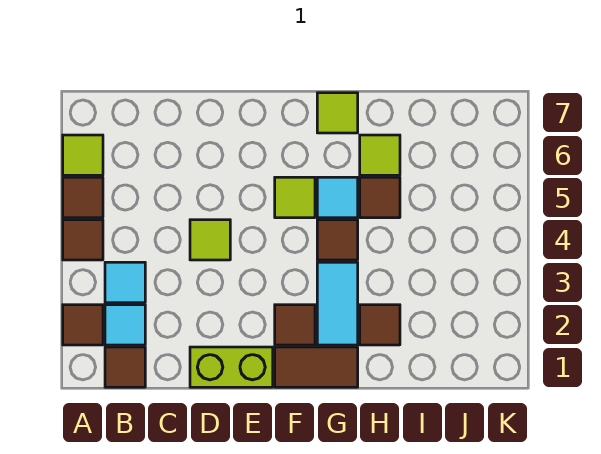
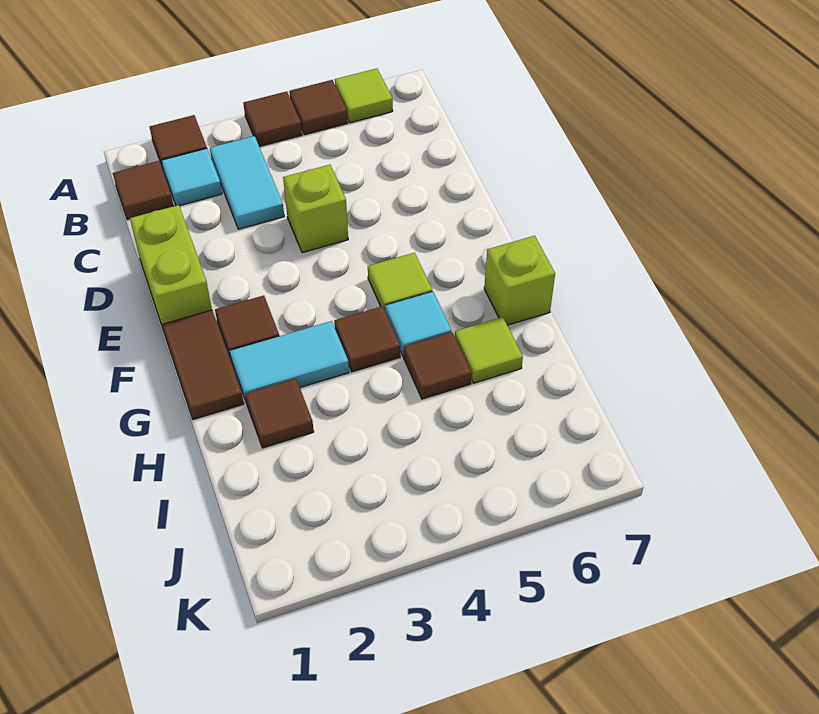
cyan 1x1 tile [105,262,145,303] -> cyan 1x2 tile [210,136,284,229]
lime 1x1 tile [190,220,230,260] -> lime 1x1 brick [283,165,348,253]
lime 1x1 tile [317,93,358,133] -> lime 1x1 brick [484,236,555,325]

